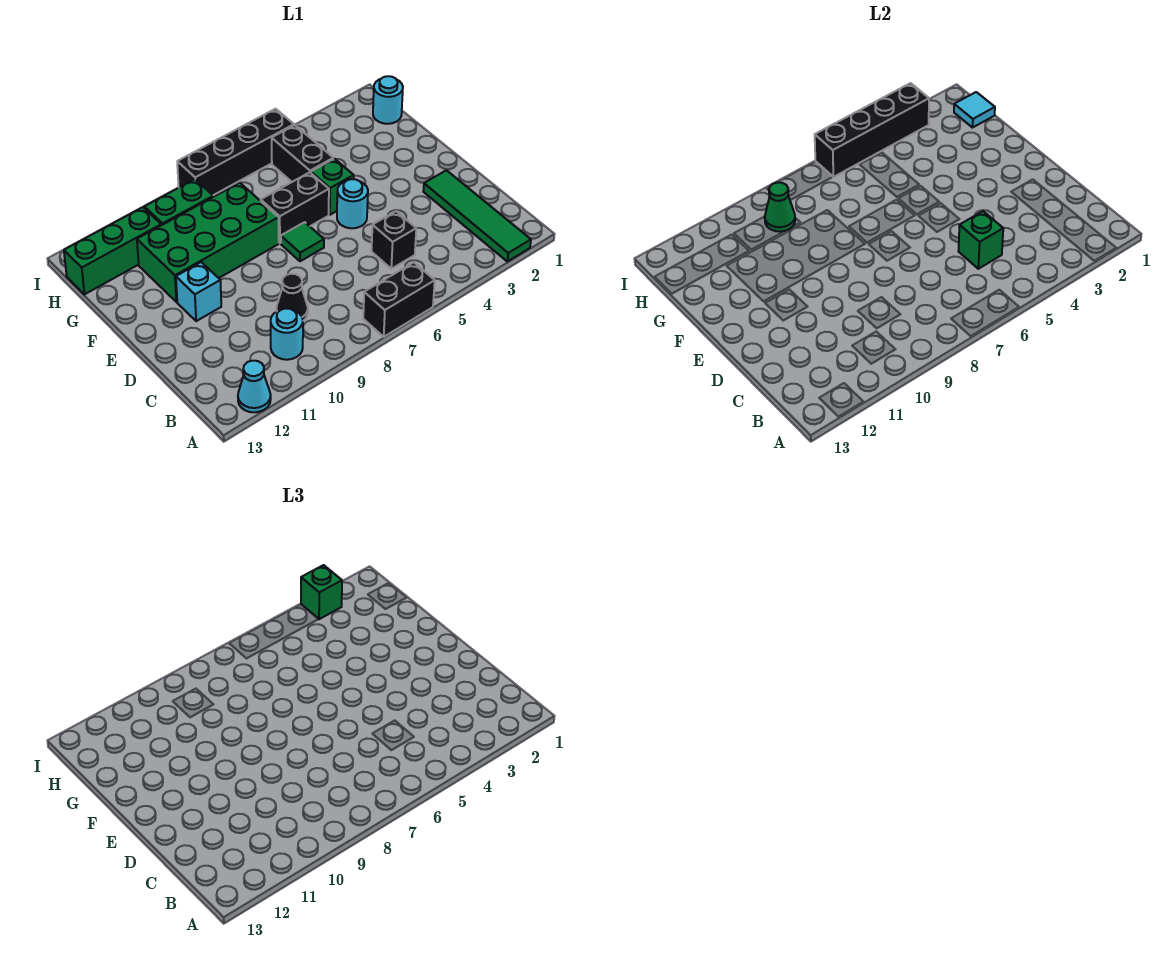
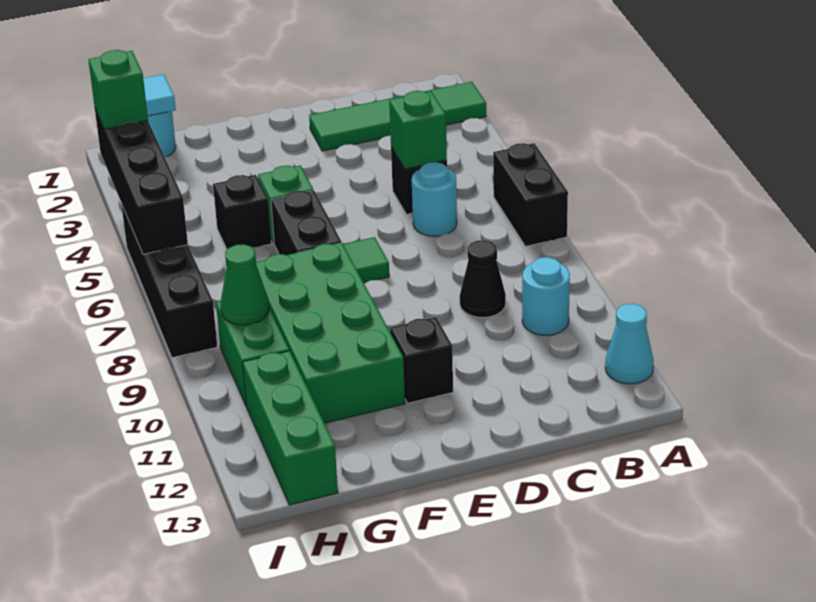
cyan 1x1 round brick [337,179,368,228] -> cyan 1x1 round brick moved to [412,162,457,236]
cyan 1x1 brick [176,262,221,321] -> black 1x1 brick [390,317,453,403]
black 1x2 brick [272,125,333,182] -> black 1x1 brick [213,175,272,250]

